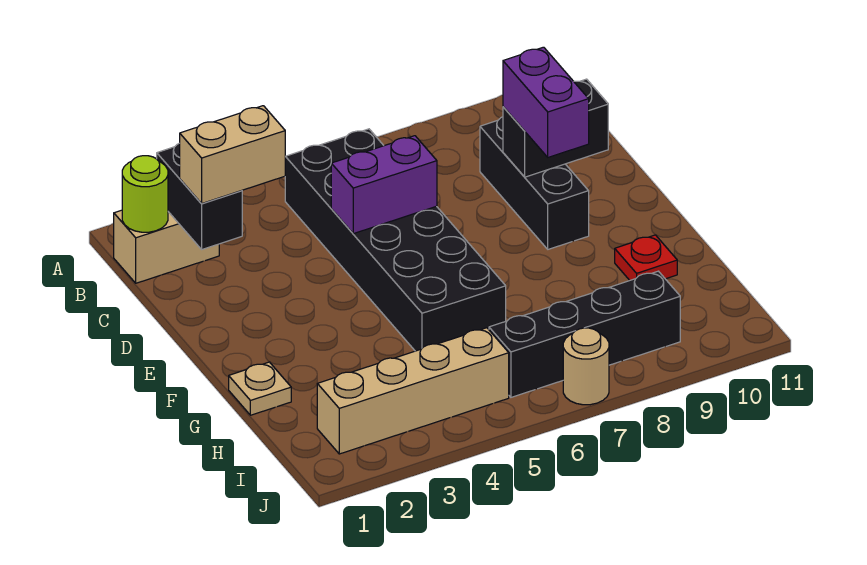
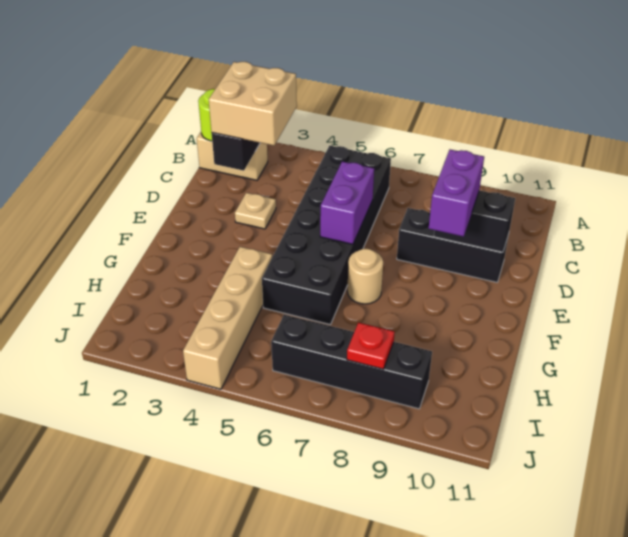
tan 1x2 brick [180,106,285,204] -> tan 2x2 brick [209,62,297,146]
black 1x3 brick [480,117,589,249] -> black 1x3 brick turned to [397,208,509,282]
purple 1x2 brick [331,136,437,234] -> purple 1x2 brick turned to [320,162,374,244]
tan 1x1 plate [229,362,291,415] -> tan 1x1 plate moved to [235,193,276,229]
red 1x1 plate [615,235,677,280] -> red 1x1 plate moved to [347,323,395,369]
tan 1x4 brick [317,328,509,454] -> tan 1x4 brick turned to [183,247,272,389]
tan 1x1 round brick [563,328,609,405] -> tan 1x1 round brick moved to [347,249,383,304]

